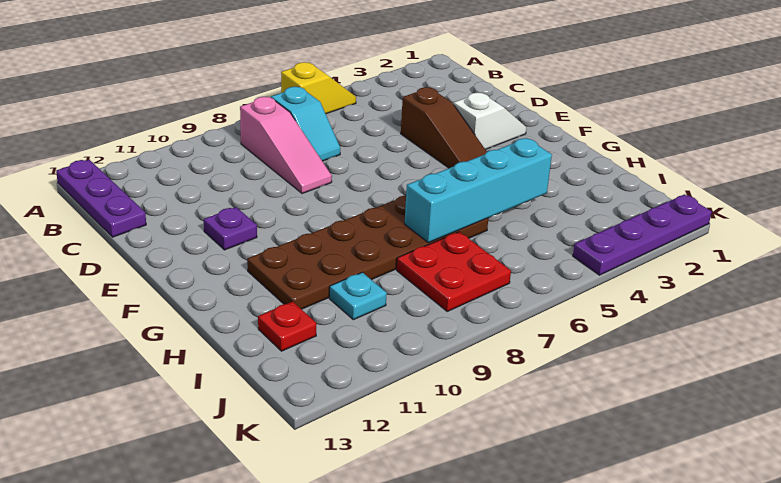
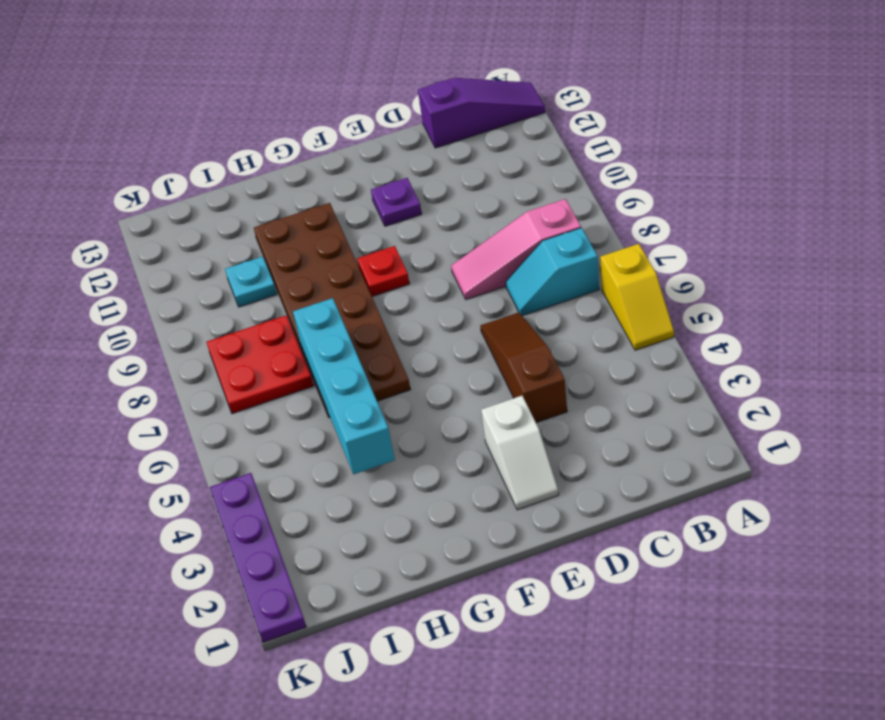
purple 1x3 plate [56,160,146,237] -> purple 1x3 slope [418,78,545,148]
brown 1x3 slope [401,87,487,168] -> brown 1x3 slope turned to [480,312,567,423]
red 1x1 plate [258,302,316,351] -> red 1x1 plate moved to [357,246,409,297]

